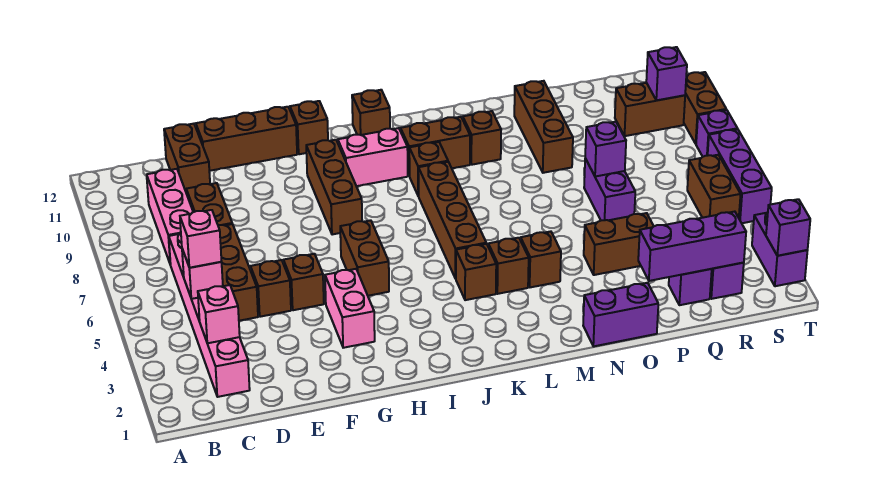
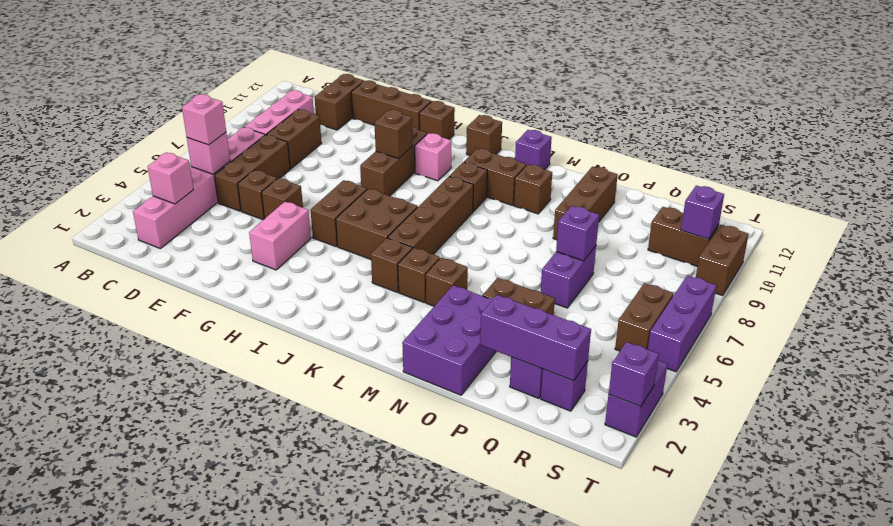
none -> brown 1x1 brick [374,110,413,159]
none -> brown 2x2 brick [336,189,418,259]
pink 1x2 brick [338,128,408,186] -> pink 1x1 brick [415,133,451,181]
purple 1x2 brick [583,283,658,346] -> purple 2x3 brick [402,285,496,395]
purple 1x1 brick [696,110,737,157] -> purple 1x1 brick moved to [515,130,552,169]

